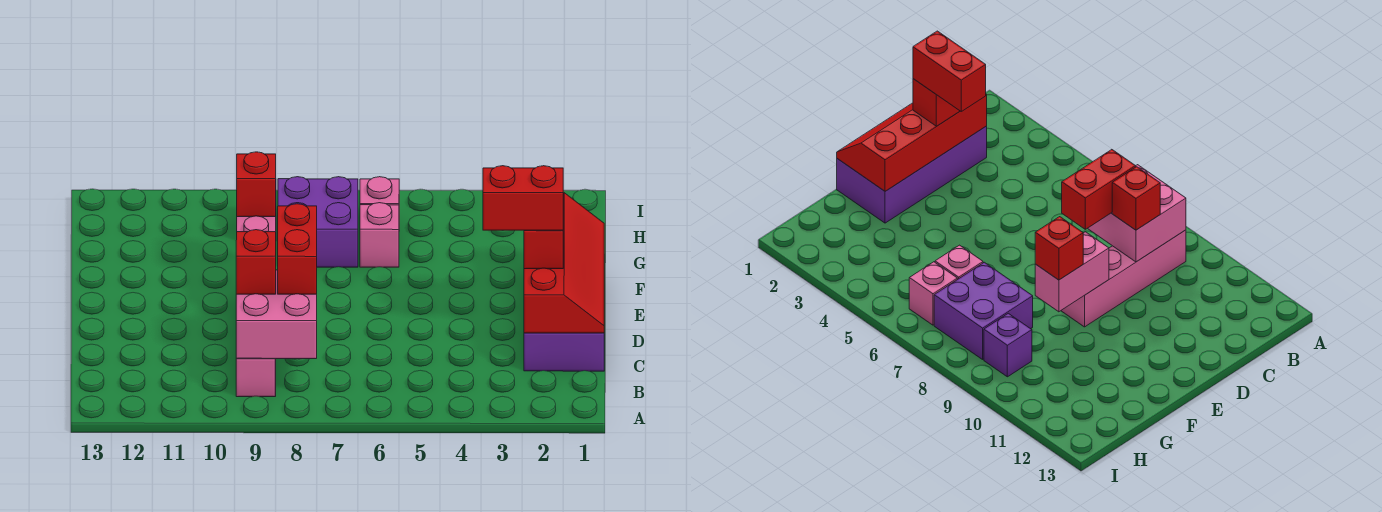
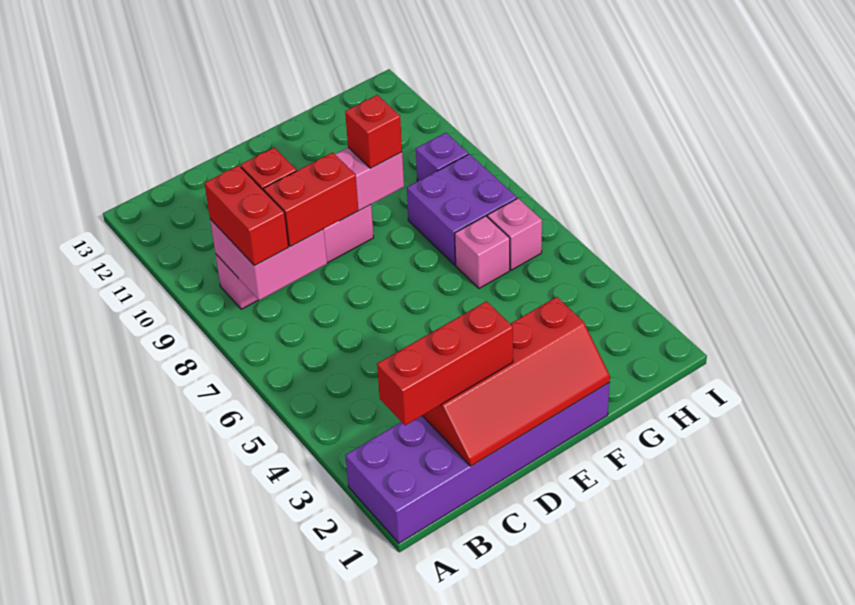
purple 2x4 brick [524,333,604,371] -> purple 2x6 brick [345,383,610,543]
red 1x1 brick [524,230,563,269] -> red 1x3 brick [377,301,513,425]
red 1x2 brick [483,166,563,230] -> red 1x2 brick moved to [204,166,288,266]

